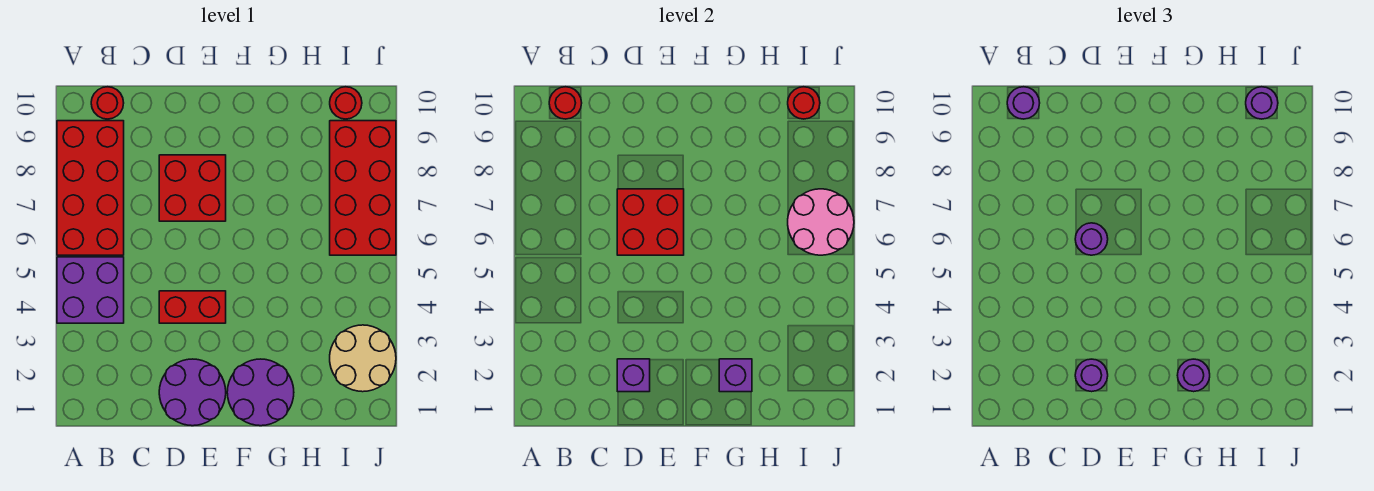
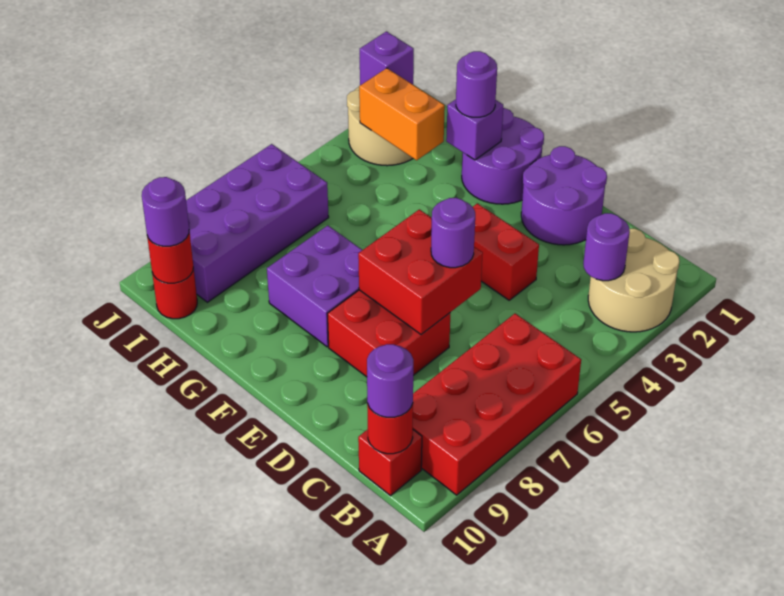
none -> tan 2x2 round brick [588,229,680,332]
purple 2x2 brick [57,257,124,323] -> purple 2x2 brick moved to [267,225,362,347]
red 1x1 round brick [91,87,124,119] -> red 1x1 brick [358,429,422,496]
purple 1x1 brick [617,359,650,392] -> purple 1x1 brick moved to [360,31,414,85]
purple 1x1 round brick [1075,359,1108,392] -> purple 1x1 round brick moved to [583,213,630,281]
none -> orange 1x2 brick [359,68,445,160]
red 2x4 brick [330,121,396,255] -> purple 2x4 brick [186,144,329,302]
pink 2x2 round brick [788,189,854,255] -> none

